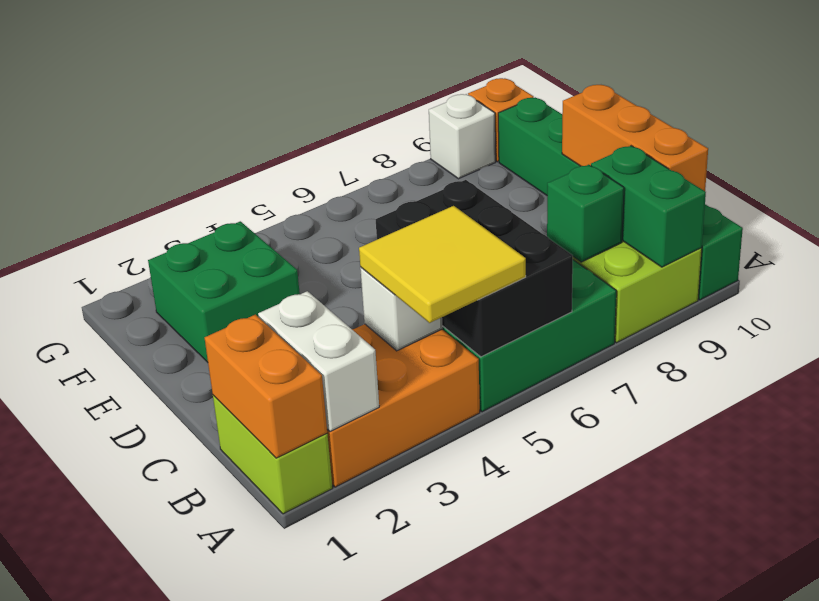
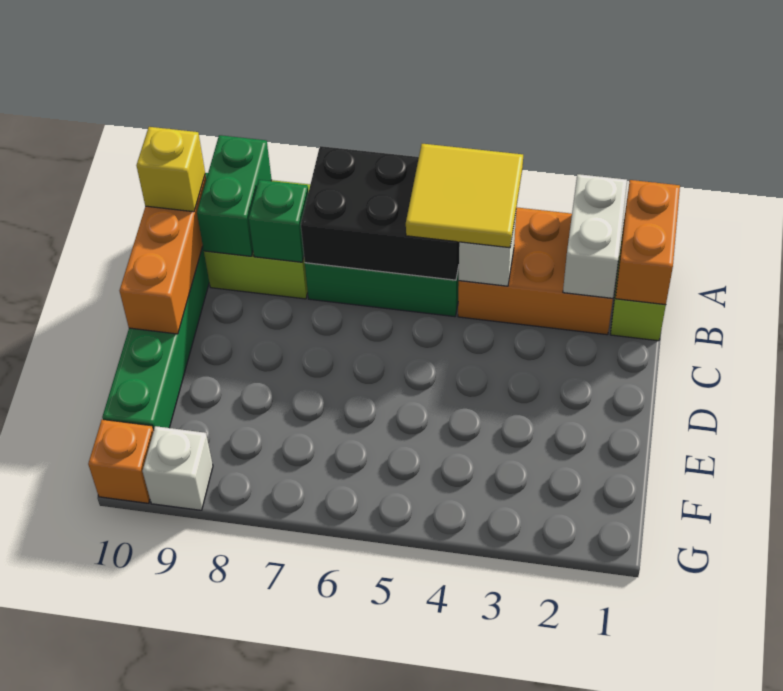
black 2x3 brick [376,180,573,357] -> black 2x3 brick turned to [301,146,459,280]
none -> yellow 1x1 brick [137,127,205,212]
green 2x2 brick [148,221,300,362] -> none

